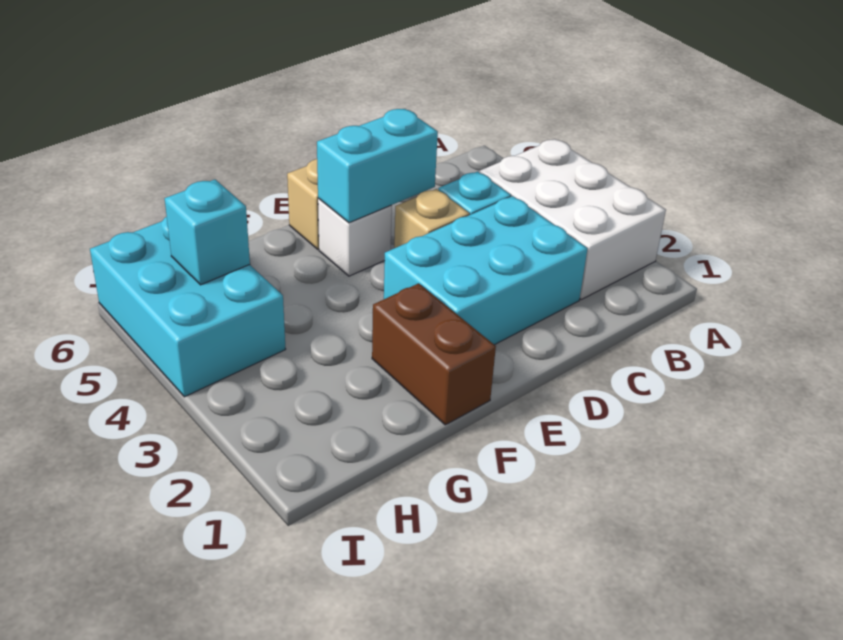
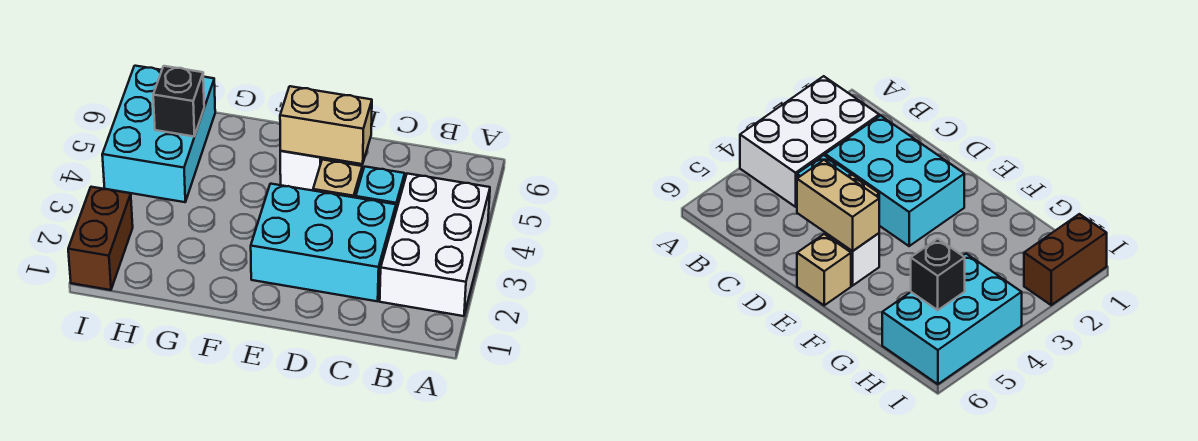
cyan 1x2 brick [317,109,438,223] -> tan 1x2 brick [280,86,372,164]
brown 1x2 brick [372,283,496,425] -> brown 1x2 brick moved to [68,187,133,290]
cyan 1x1 brick [165,180,250,285] -> black 1x1 brick [153,66,204,137]

